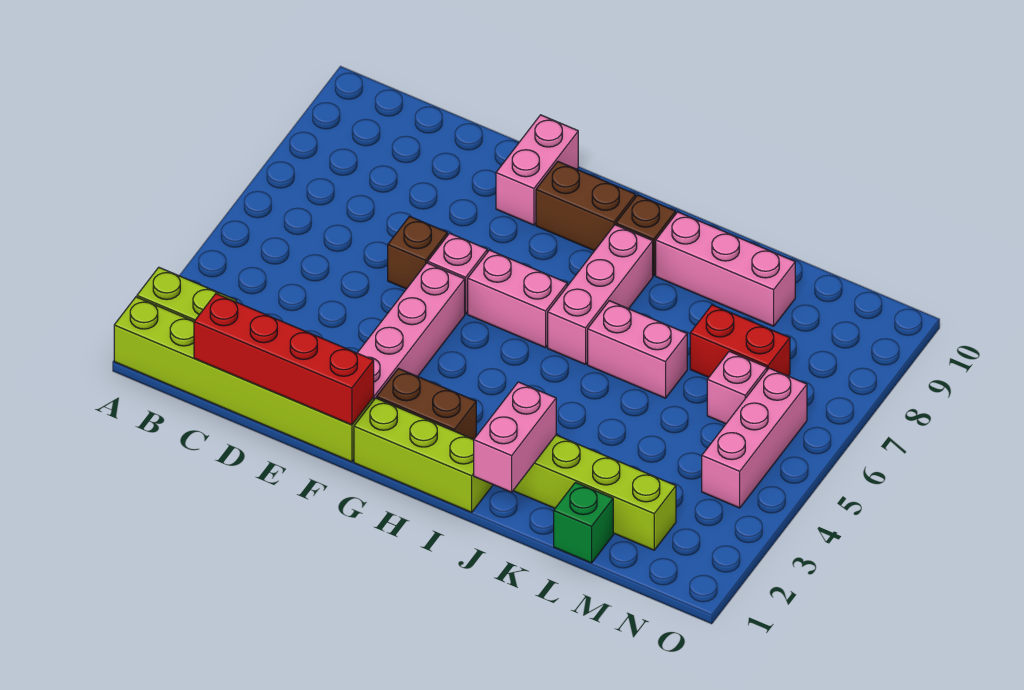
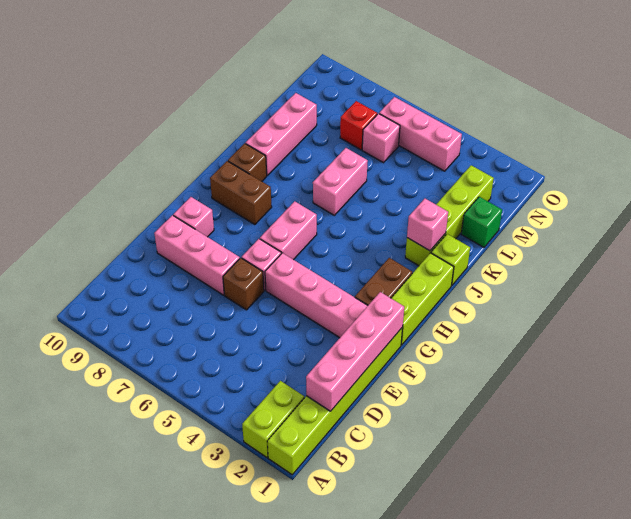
red 1x4 brick [194,294,374,425] -> pink 1x4 brick [306,292,404,411]
pink 1x2 brick [496,115,578,225] -> pink 1x1 brick [173,197,214,237]
brown 1x2 brick [536,162,636,251] -> brown 1x2 brick turned to [210,161,272,225]
pink 1x3 brick [548,225,653,364] -> pink 1x3 brick moved to [154,215,240,295]
none -> lime 1x1 brick [431,234,470,285]
pink 1x2 brick [474,382,556,492] -> pink 1x1 brick [407,199,448,251]
red 1x2 brick [690,305,790,377] -> red 1x1 brick [340,101,377,150]

